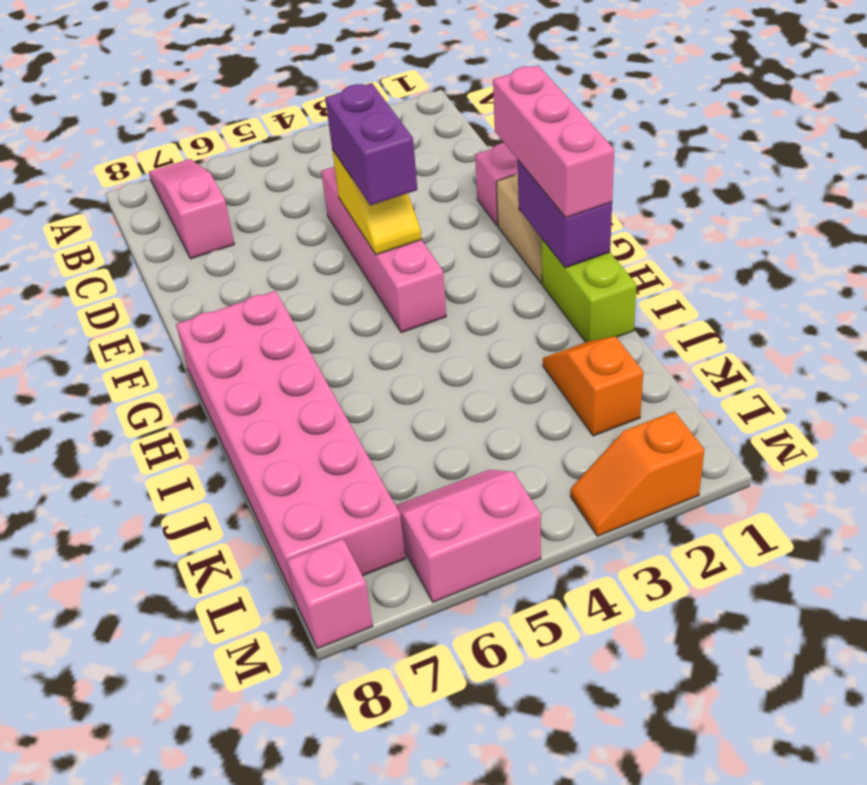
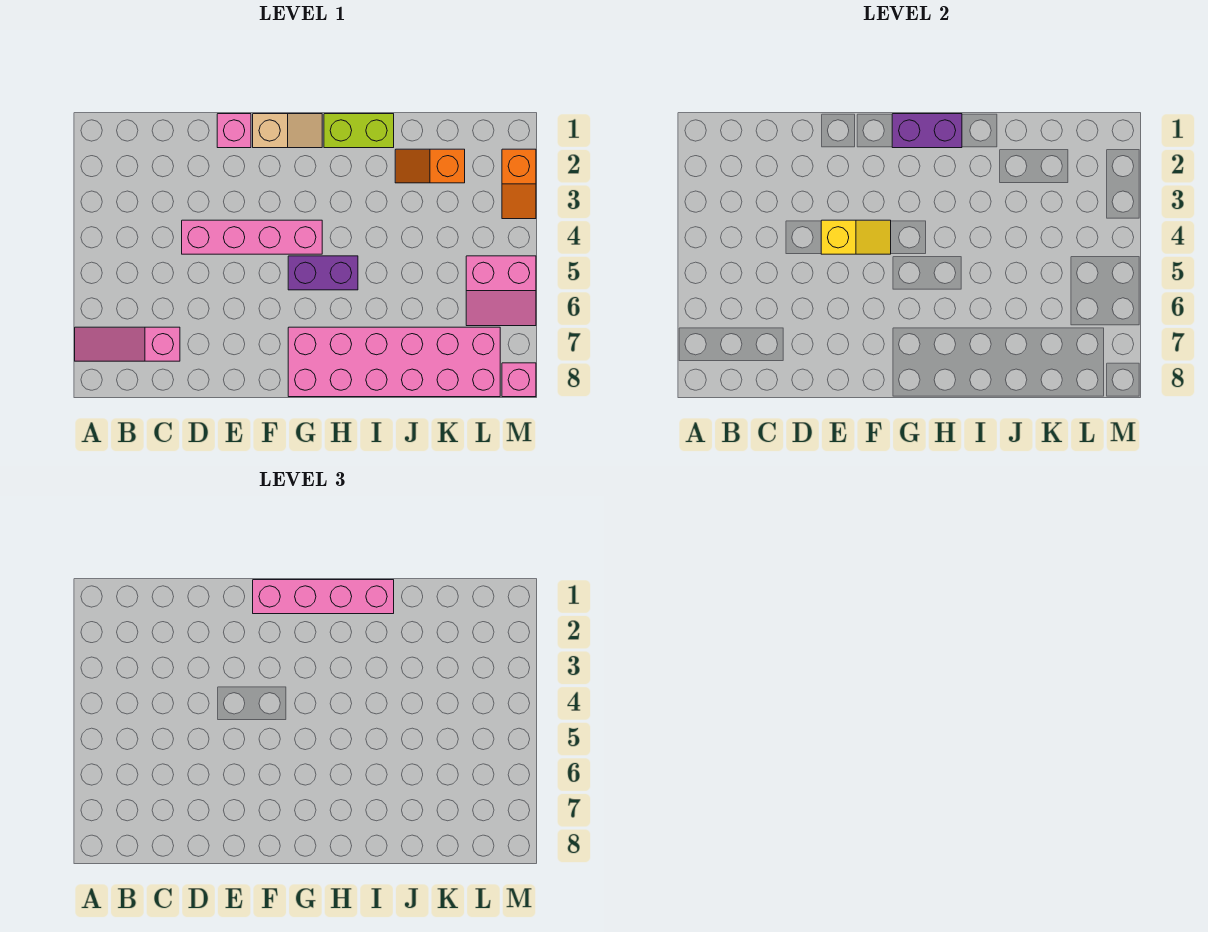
purple 1x2 brick [325,83,417,205] -> purple 1x2 brick moved to [288,256,358,290]
pink 1x3 brick [493,66,614,218] -> pink 1x4 brick [253,580,394,614]
pink 2x2 slope [396,470,541,602] -> pink 2x2 slope turned to [466,256,536,326]

